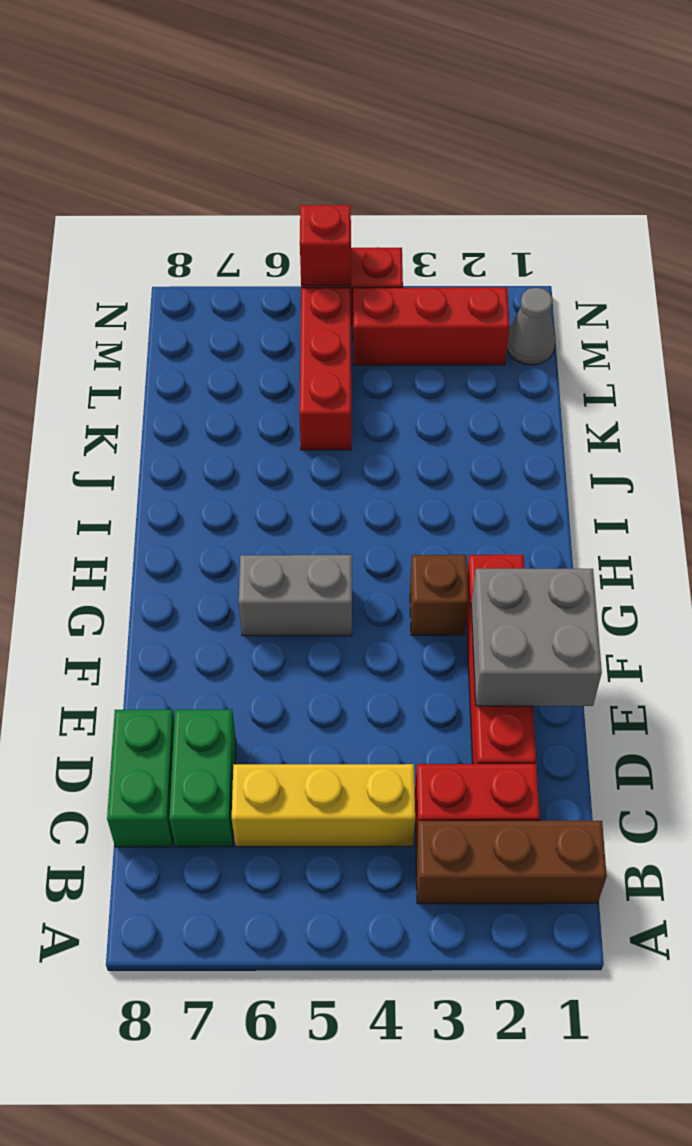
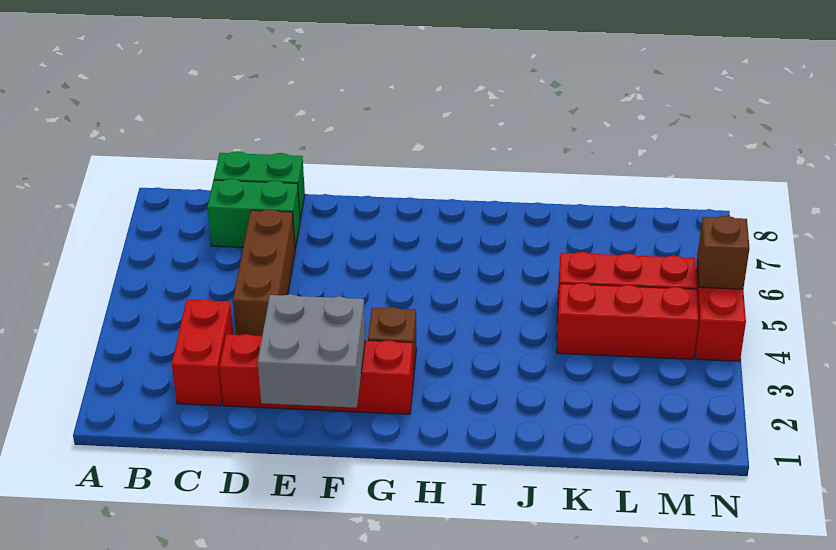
brown 1x3 brick [416,821,607,904] -> brown 1x3 brick moved to [233,209,295,336]
yellow 1x3 brick [232,764,415,847] -> none
grey 1x2 brick [239,555,352,636] -> none
grey 1x1 cone [507,287,556,365] -> none
red 1x3 brick [353,287,510,365] -> red 1x3 brick turned to [557,283,699,359]
red 1x1 brick [300,205,351,286] -> brown 1x1 brick [697,216,749,289]

